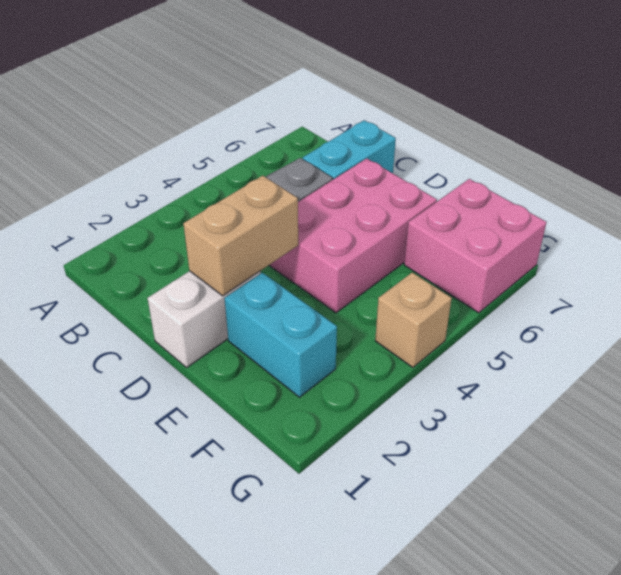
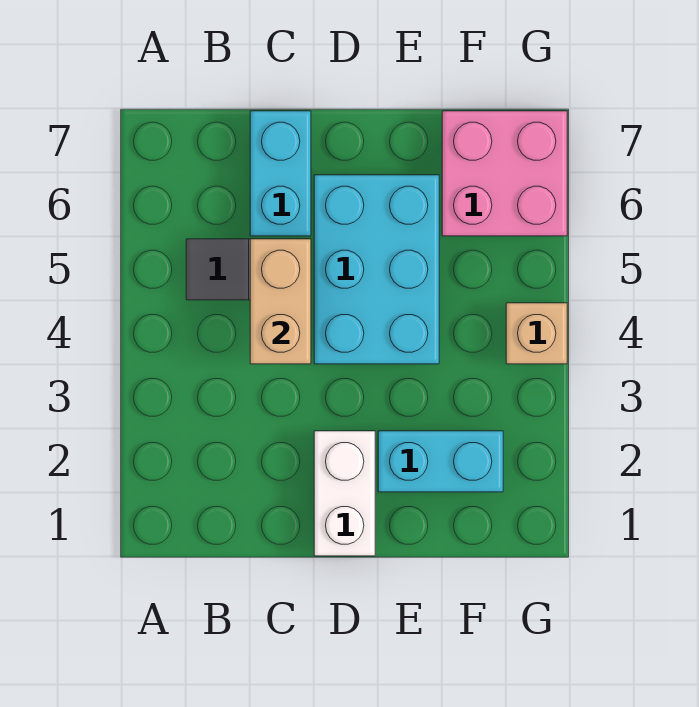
tan 1x2 brick [183,176,298,296] -> tan 1x2 brick moved to [250,239,311,364]
pink 2x3 brick [269,158,437,313] -> cyan 2x3 brick [314,175,439,364]

